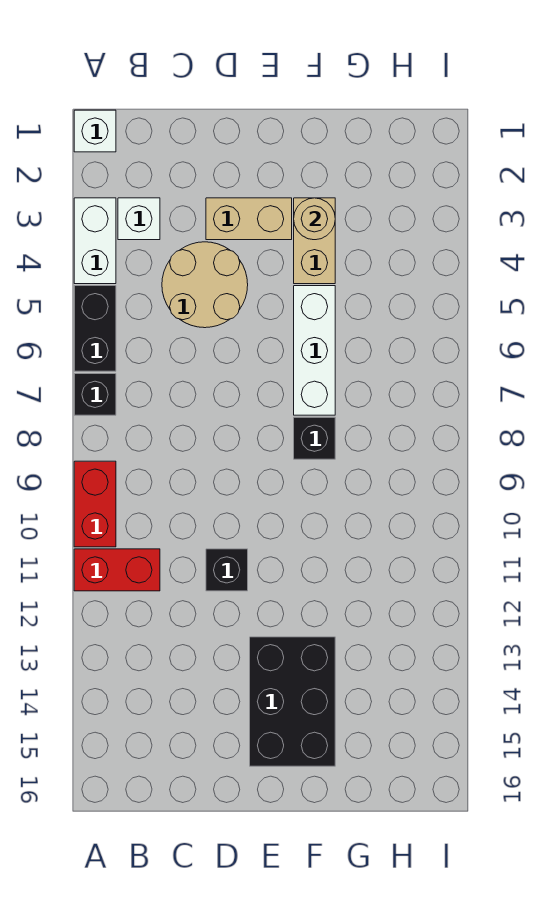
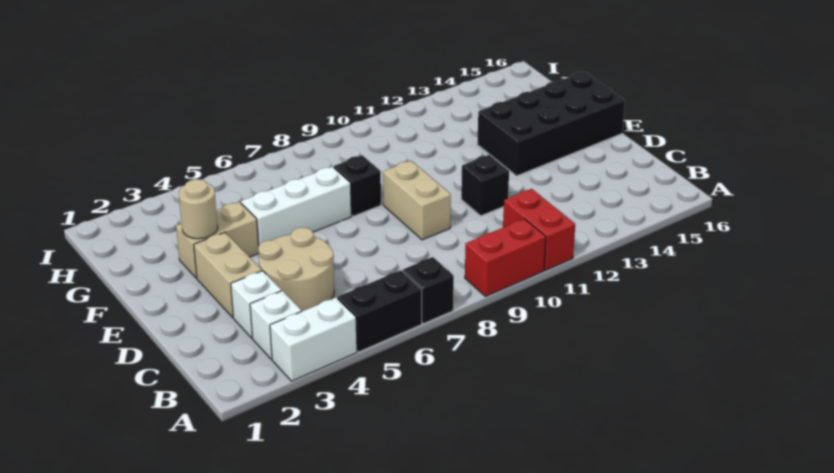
white 1x1 brick [74,110,116,152] -> white 1x1 brick moved to [231,271,281,338]
none -> tan 1x2 brick [383,161,451,240]
black 2x3 brick [250,637,335,766] -> black 2x4 brick [477,71,625,176]

